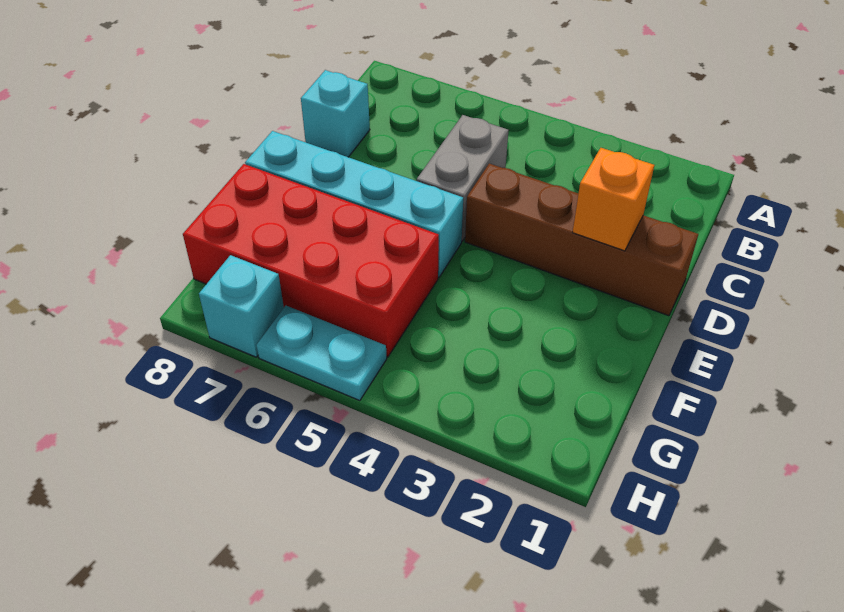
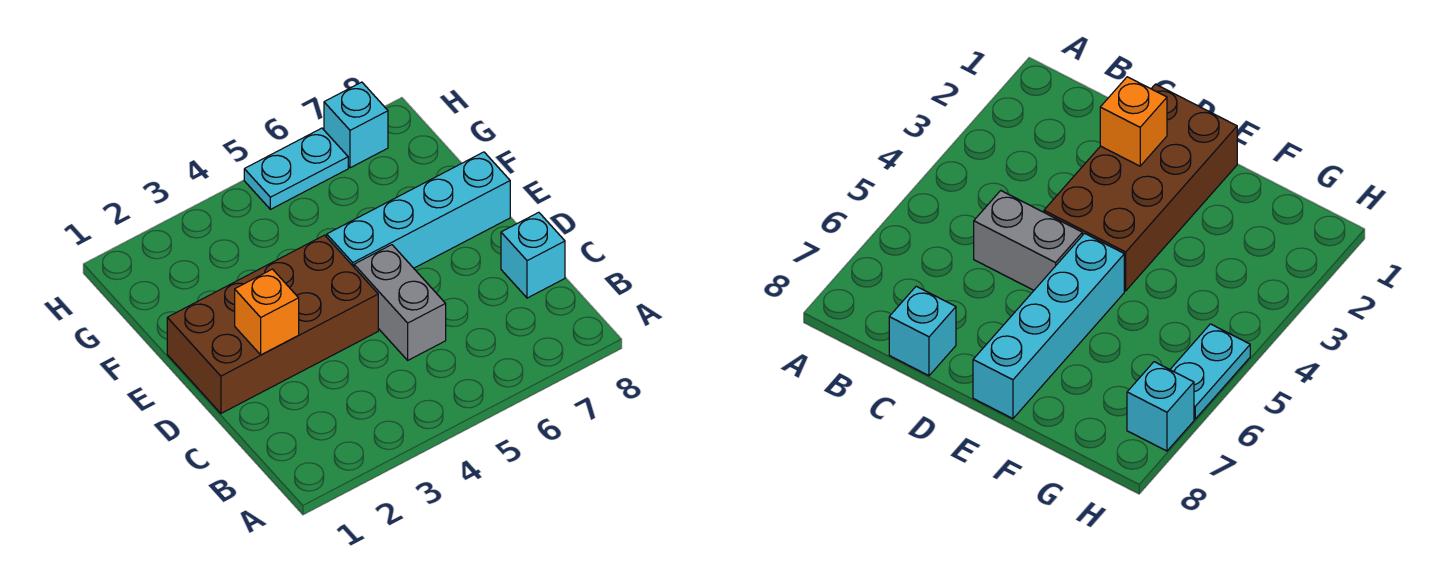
brown 1x4 brick [465,164,698,316] -> brown 2x4 brick [167,235,378,413]
red 2x4 brick [183,164,439,357] -> none

